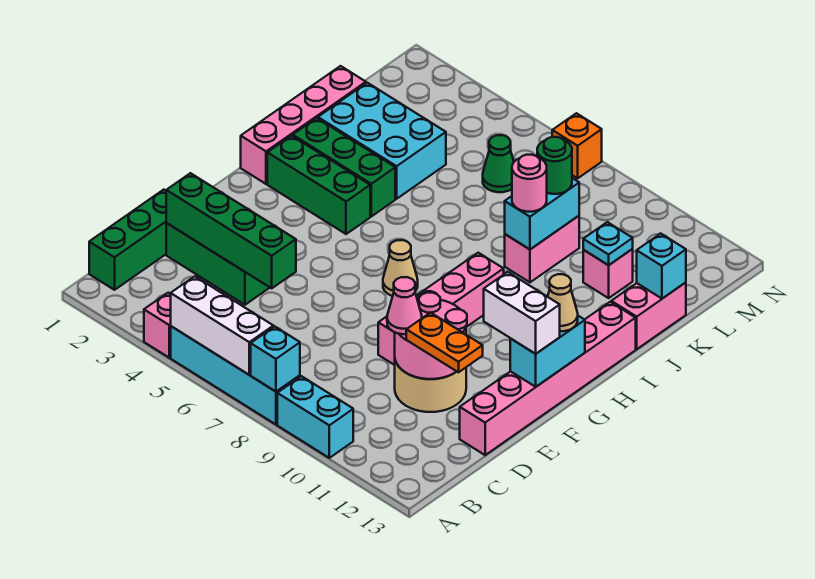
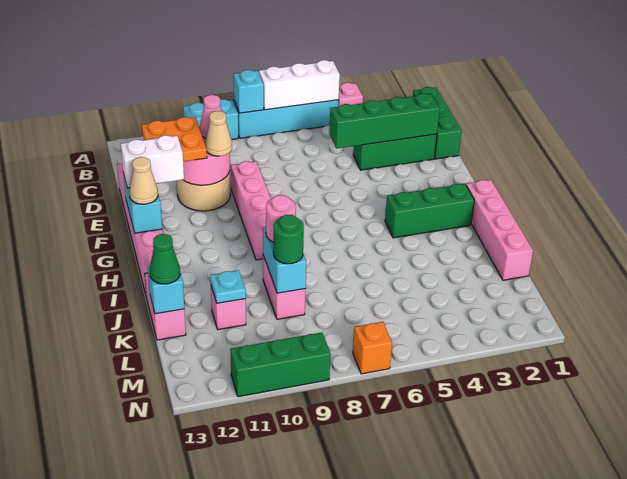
orange 1x2 plate [406,313,483,372] -> orange 2x2 plate [142,117,207,161]
tan 1x1 cone [383,240,418,296] -> tan 1x1 cone moved to [205,111,232,156]
green 1x3 brick [293,118,395,216] -> green 1x3 brick moved to [230,333,331,397]
cyan 2x3 brick [318,83,446,199] -> none
green 1x1 cone [483,135,514,192] -> green 1x1 cone moved to [150,234,180,284]

